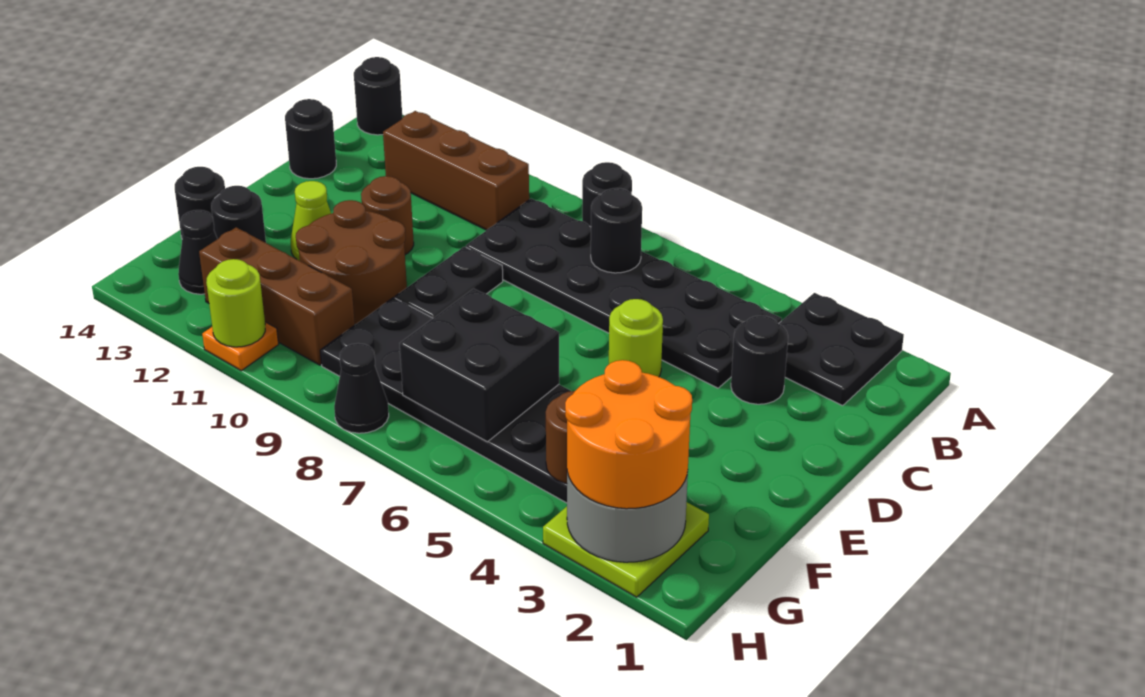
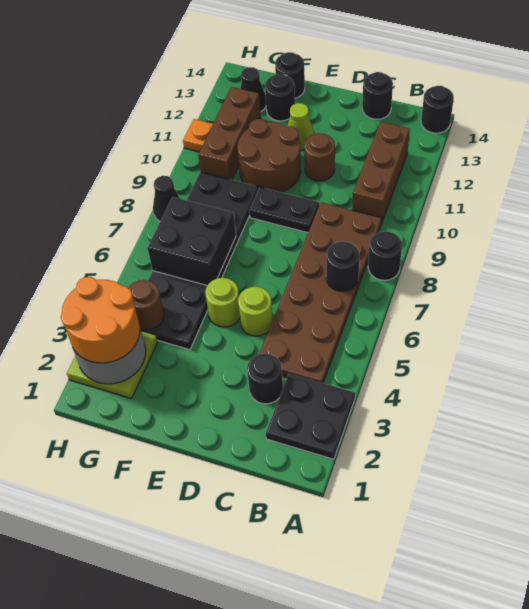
black 2x6 plate [466,199,782,388] -> brown 2x6 plate [259,203,382,383]
lime 1x1 round brick [206,259,265,347] -> lime 1x1 round brick moved to [205,278,240,327]

